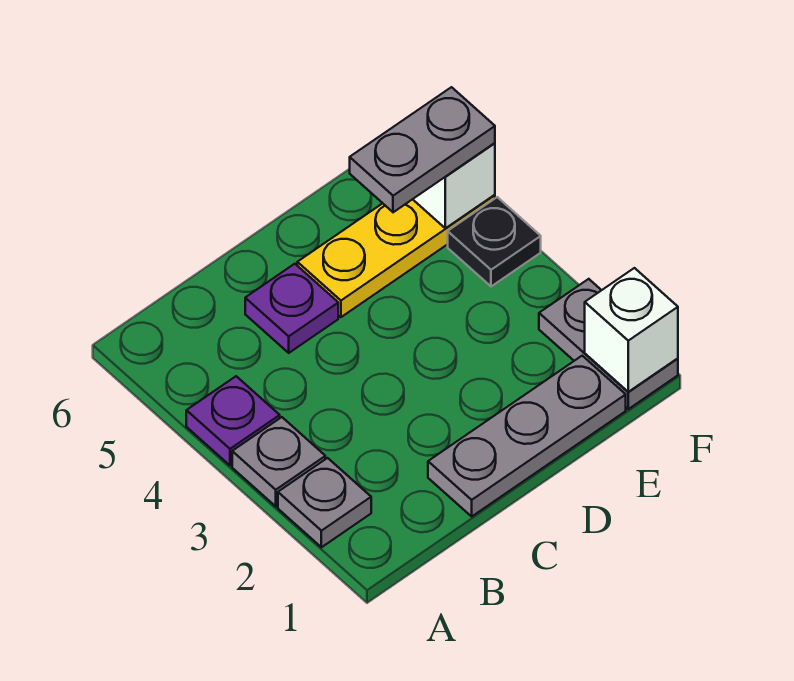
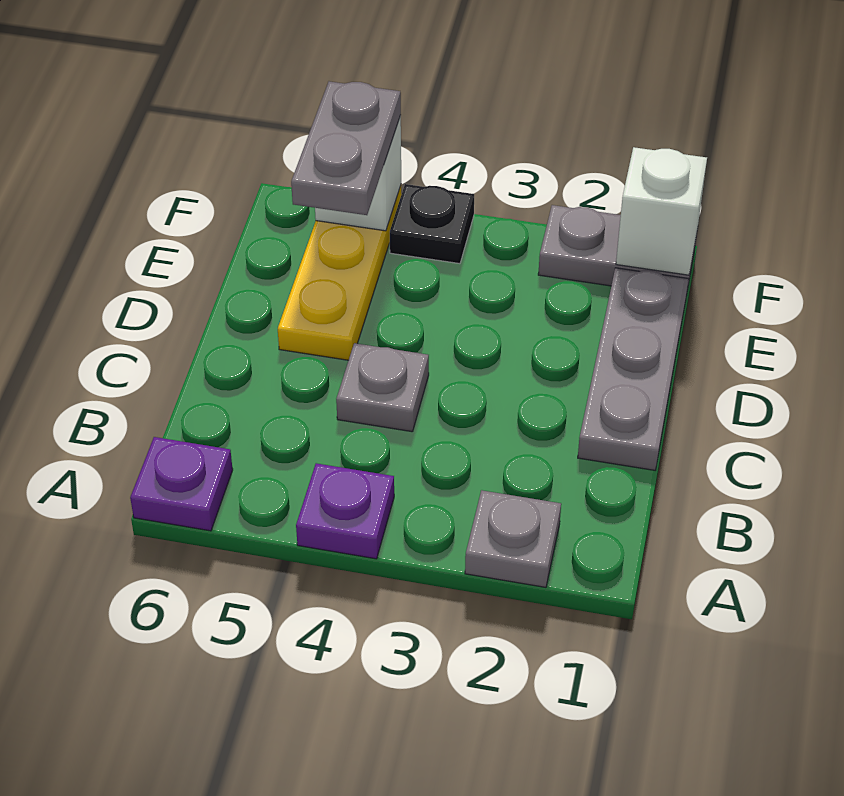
grey 1x1 plate [232,417,325,506] -> grey 1x1 plate moved to [336,343,429,432]
purple 1x1 plate [245,264,338,353] -> purple 1x1 plate moved to [130,437,233,531]

